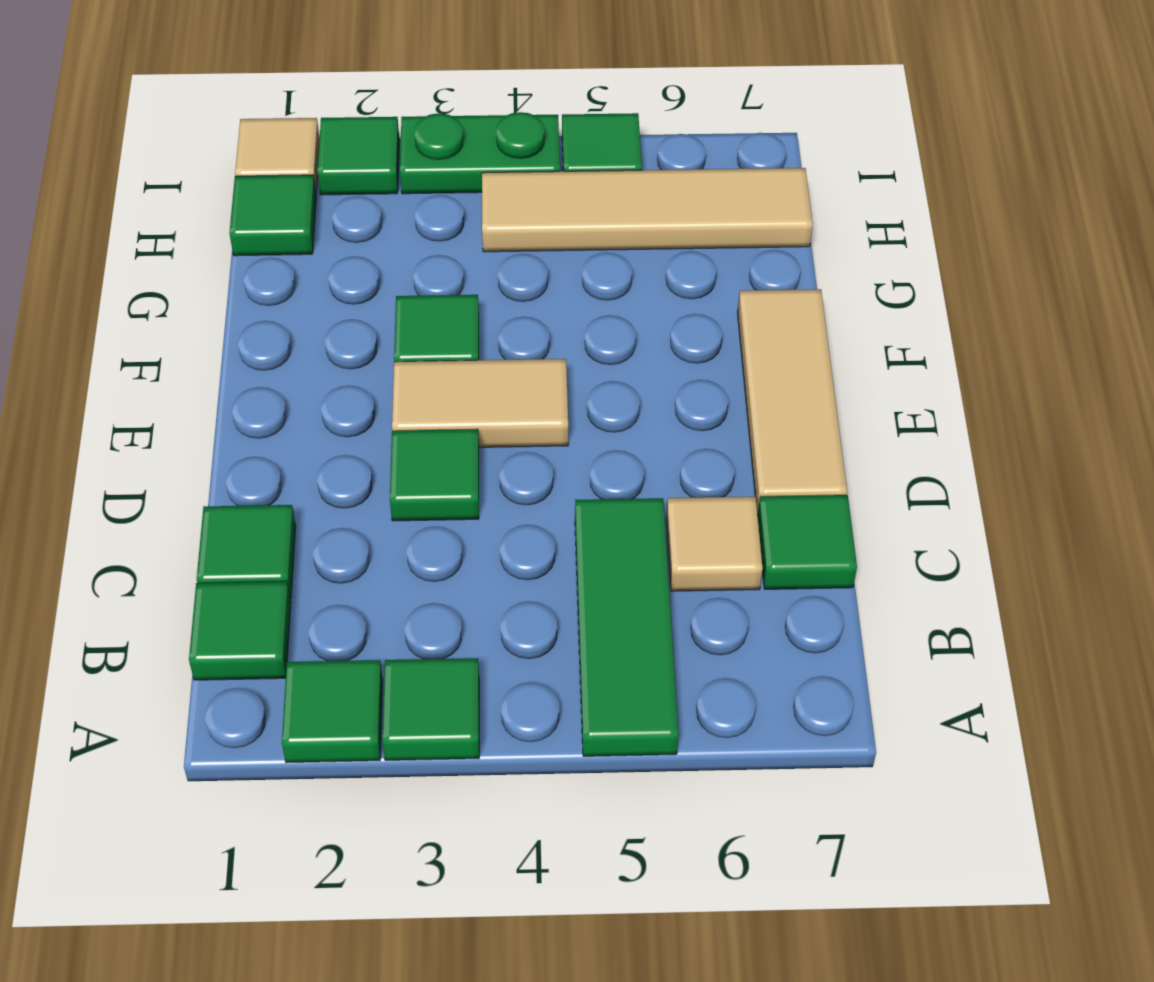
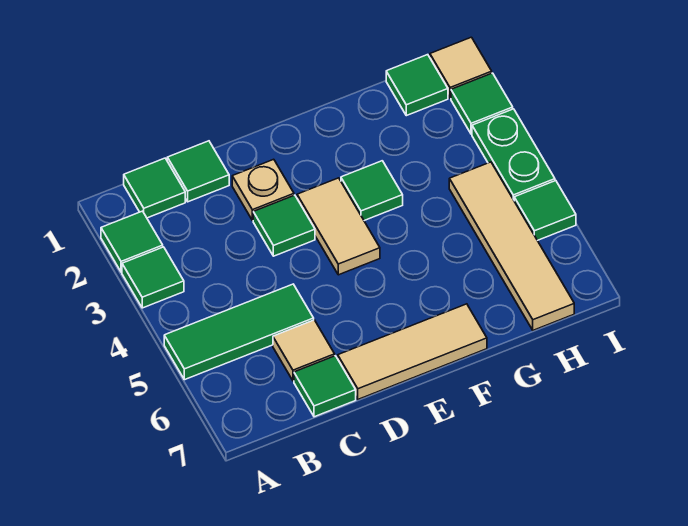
none -> tan 1x1 plate [232,159,294,220]

